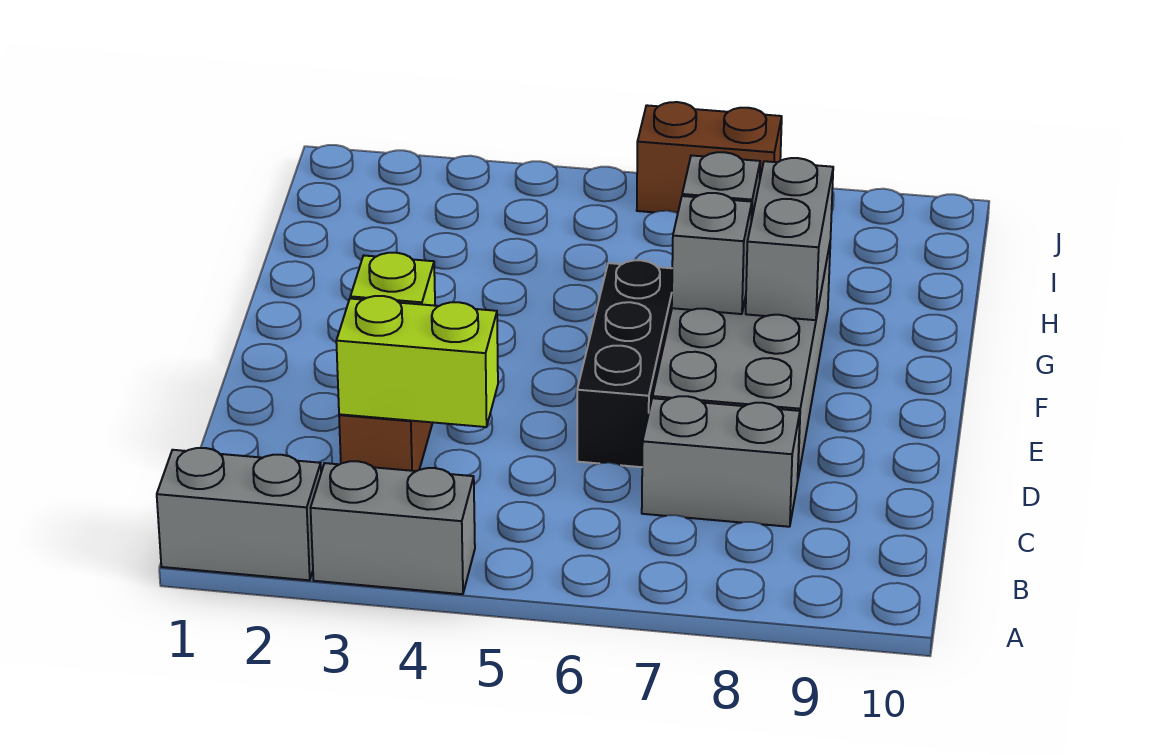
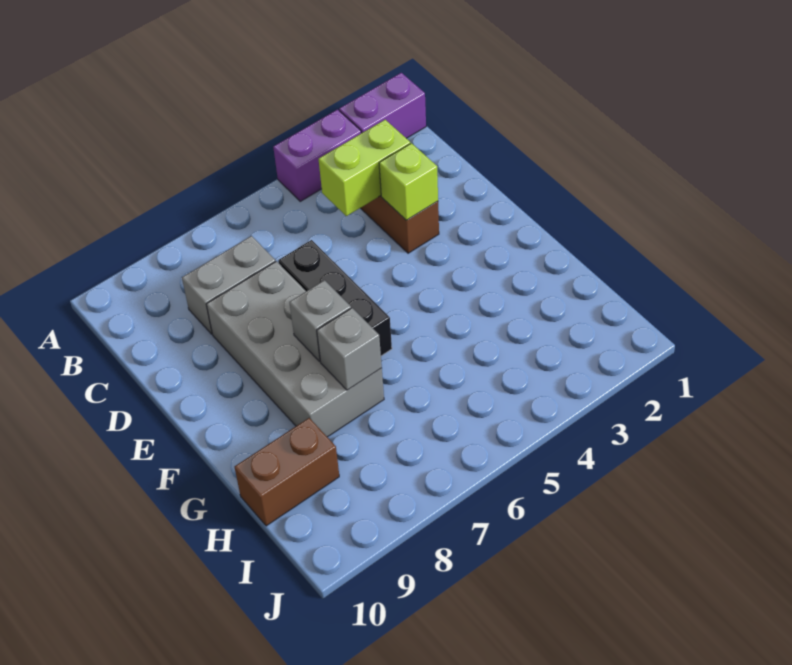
grey 1x2 brick [157,448,321,580] -> purple 1x2 brick [339,73,426,138]
grey 1x2 brick [311,461,475,594] -> purple 1x2 brick [273,110,361,201]
grey 1x2 brick [746,158,833,320] -> none
brown 1x2 brick [637,102,782,213] -> brown 1x2 brick moved to [235,418,339,526]

